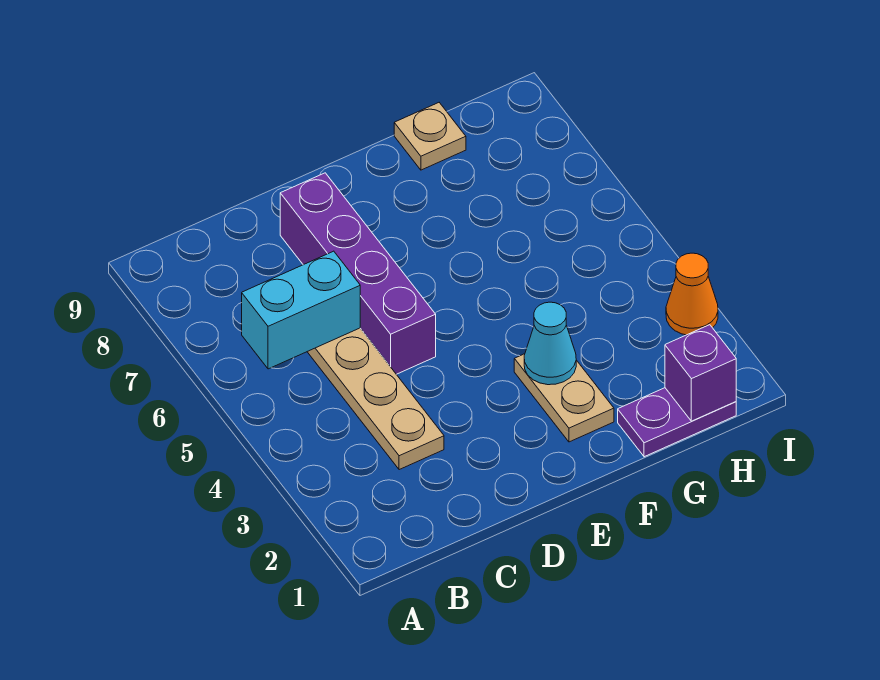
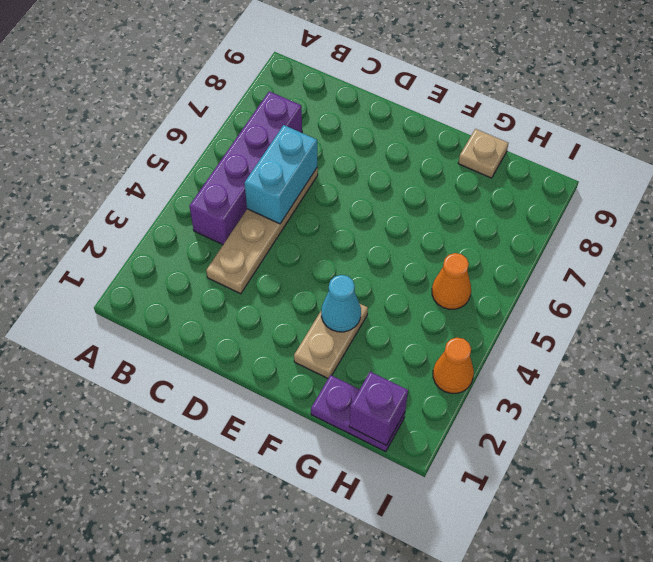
cyan 1x2 brick [242,251,360,369] -> cyan 1x2 brick turned to [245,125,317,224]
purple 1x4 brick [280,173,436,374] -> purple 1x4 brick moved to [189,91,302,245]
none -> orange 1x1 cone [432,253,471,309]

